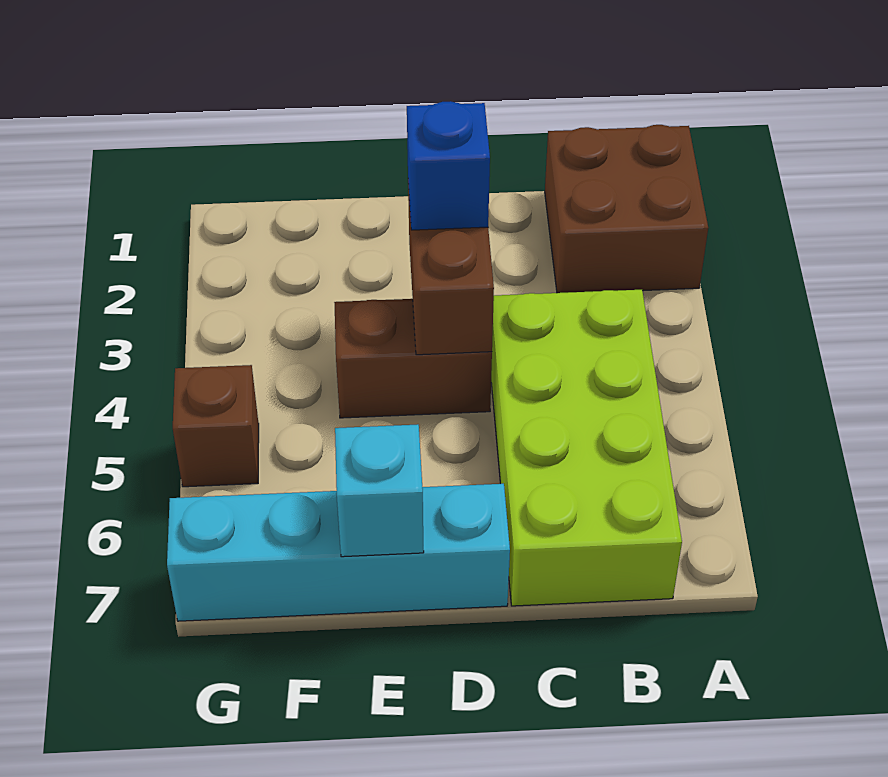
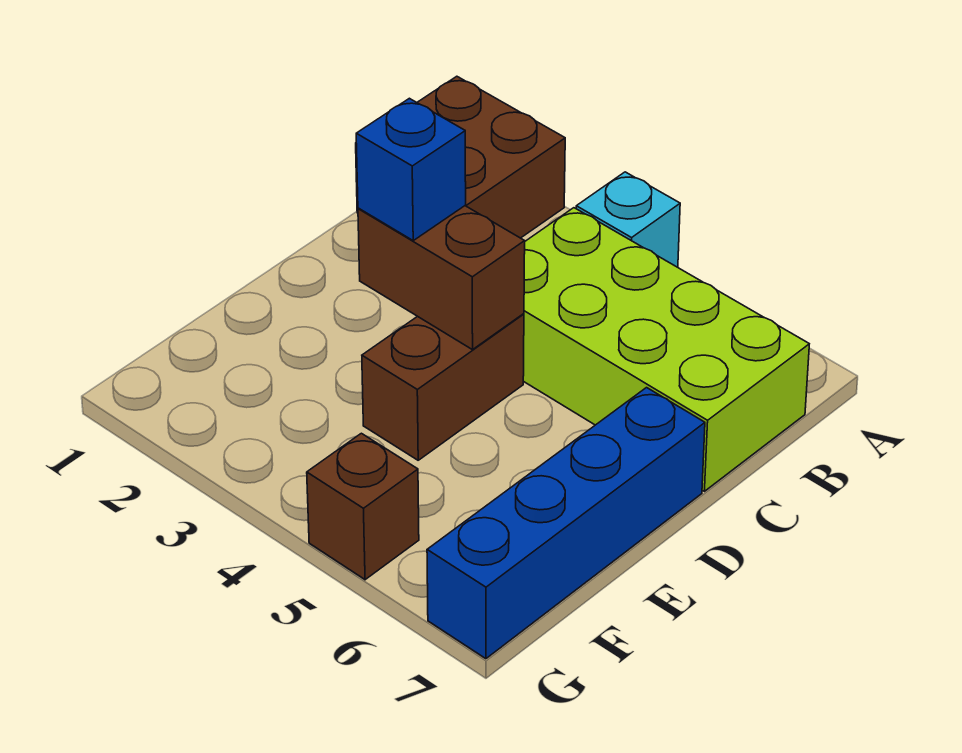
cyan 1x4 brick [167,484,510,621] -> blue 1x4 brick [427,388,705,659]
cyan 1x1 brick [335,424,424,557] -> cyan 1x1 brick moved to [576,172,680,267]

